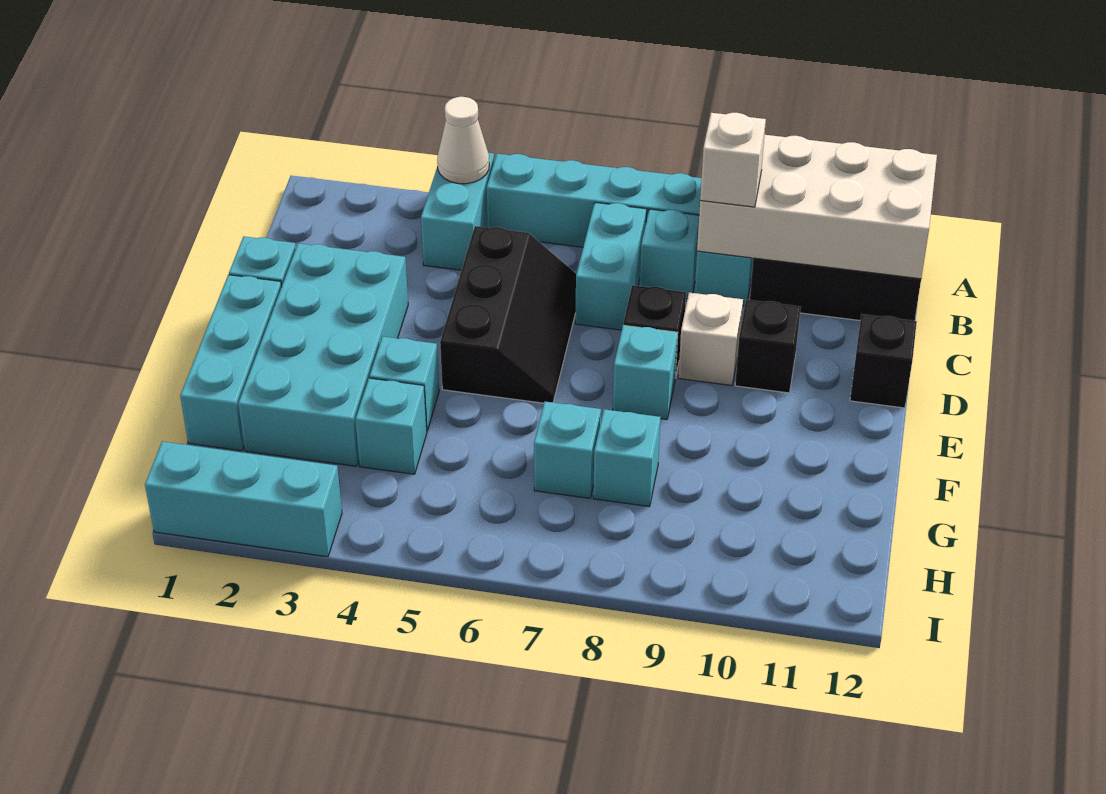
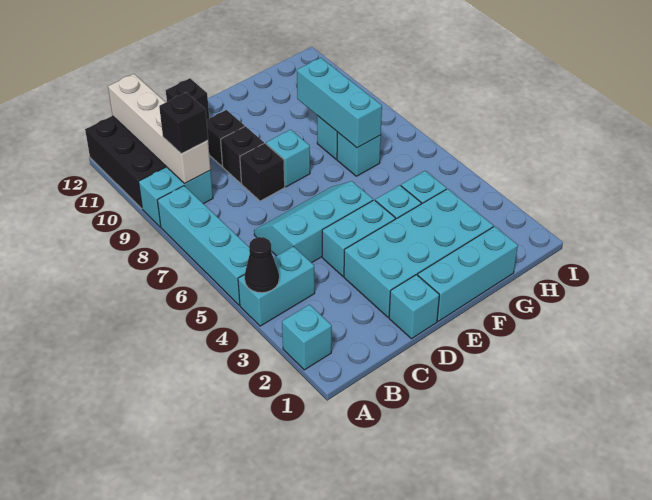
white 1x1 cone [437,97,489,184] -> black 1x1 cone [244,237,279,293]
white 2x4 brick [697,135,937,279] -> white 1x4 brick [108,74,211,183]
cyan 1x2 brick [575,203,647,330] -> cyan 1x2 brick moved to [322,200,395,276]
cyan 1x1 brick [640,209,699,299] -> cyan 1x1 brick moved to [282,305,332,370]
white 1x1 brick [700,113,766,207] -> black 1x1 brick [159,92,208,154]
black 2x3 slope [440,226,576,403] -> cyan 2x3 slope [254,181,373,263]
white 1x1 brick [678,292,743,385] -> black 1x1 brick [221,126,264,183]
cyan 1x3 brick [145,442,342,557] -> cyan 1x3 brick moved to [297,58,382,148]

